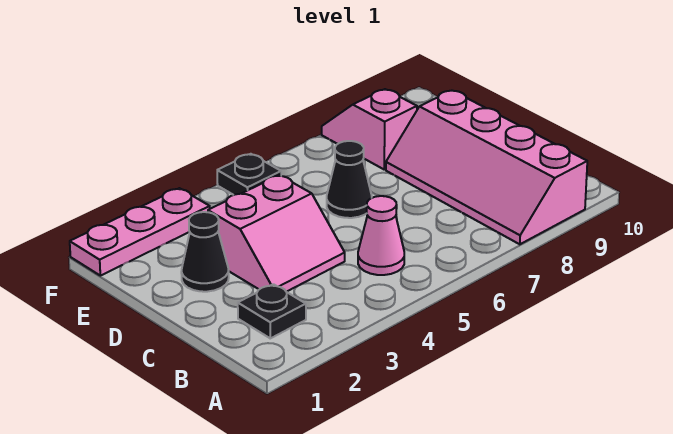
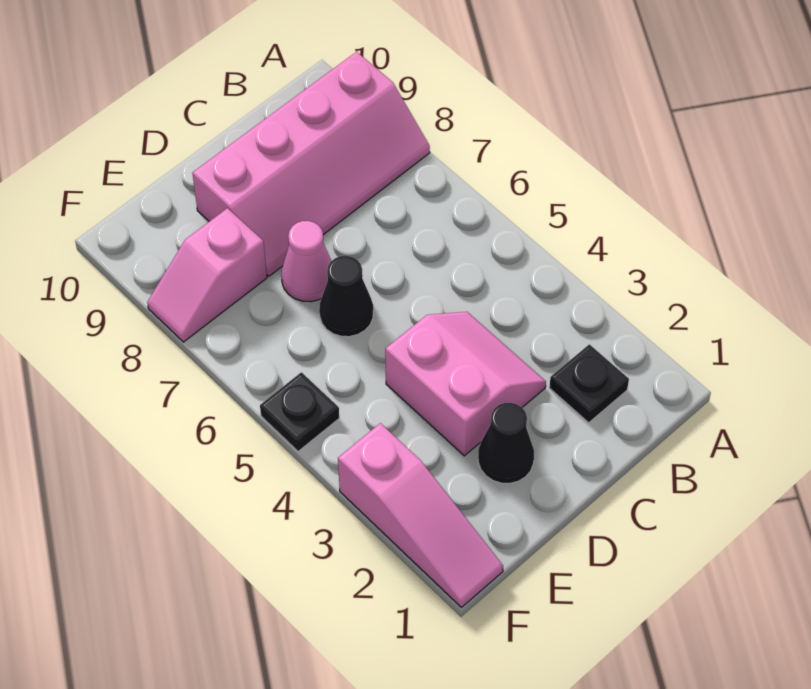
pink 1x1 cone [358,196,404,275] -> pink 1x1 cone moved to [281,221,331,302]
pink 1x3 plate [70,188,210,276] -> pink 1x3 slope [338,423,503,607]

